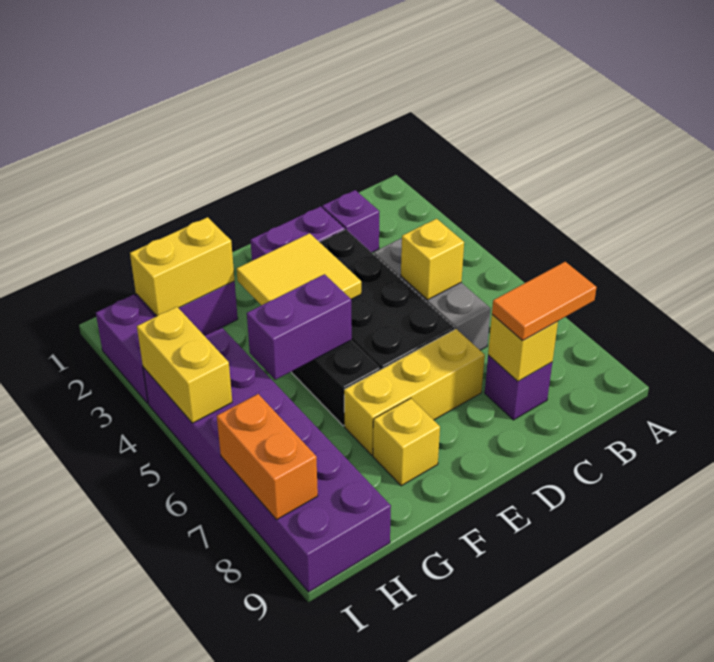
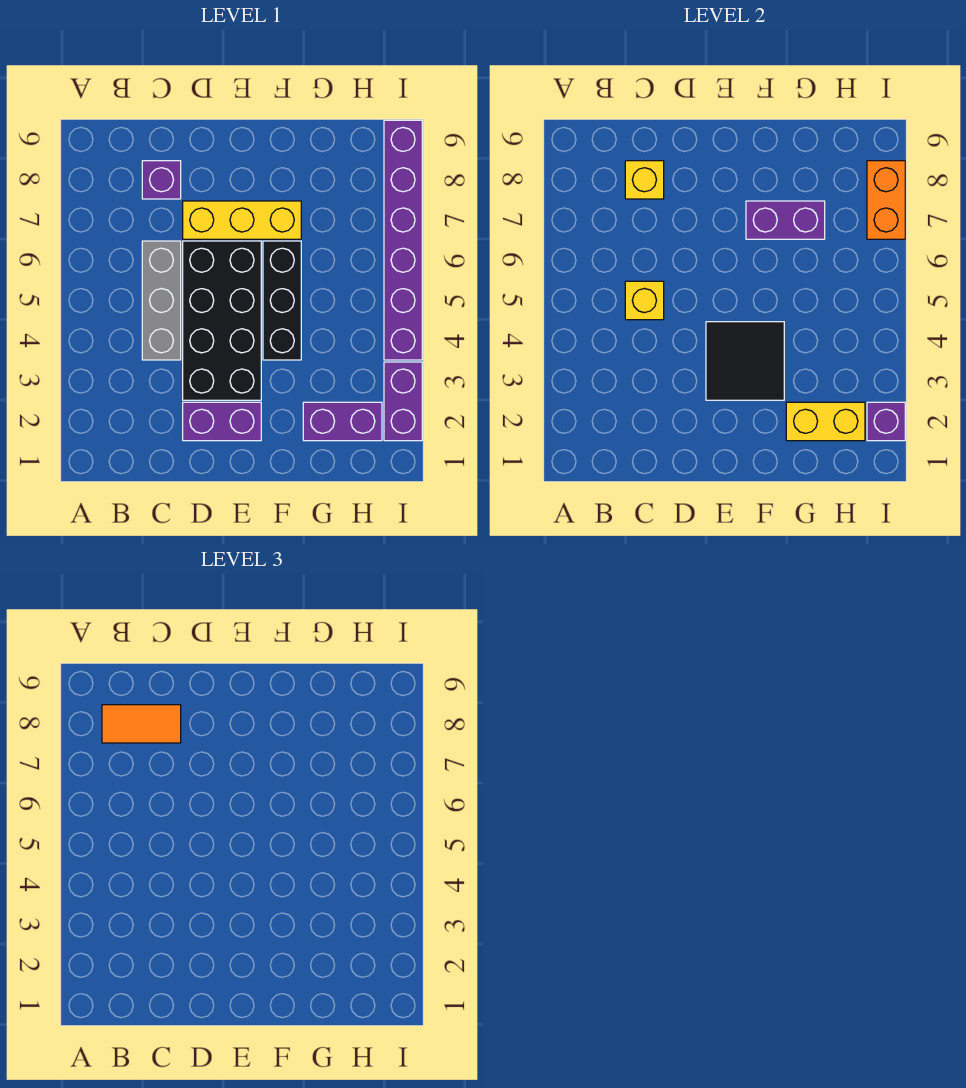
purple 1x1 brick [322,190,379,252] -> purple 1x1 brick moved to [867,402,905,441]
yellow 2x2 tile [237,233,361,305] -> black 2x2 tile [706,322,784,400]
purple 1x2 brick [247,274,352,380] -> purple 1x2 brick moved to [746,201,825,239]
yellow 1x1 brick [373,398,440,486] -> none
purple 2x6 brick [143,328,391,592] -> purple 1x6 brick [384,120,422,360]
yellow 1x2 brick [137,307,232,423] -> none

